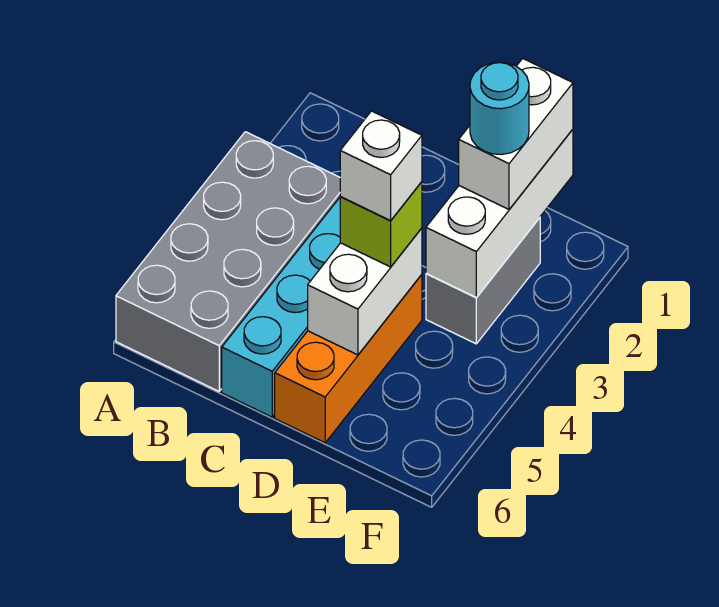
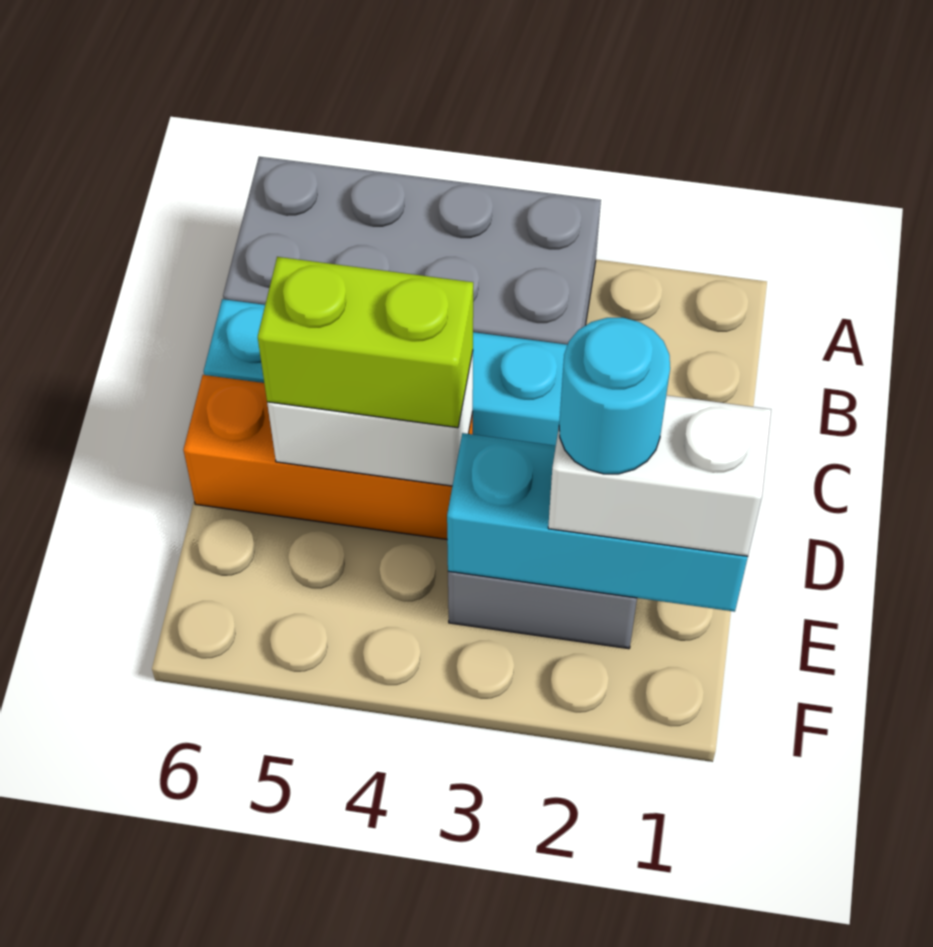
lime 1x1 brick [340,182,422,267] -> lime 1x2 brick [258,257,473,428]
white 1x1 brick [340,111,422,221] -> none
white 1x3 brick [426,129,573,298] -> cyan 1x3 brick [447,433,748,612]

